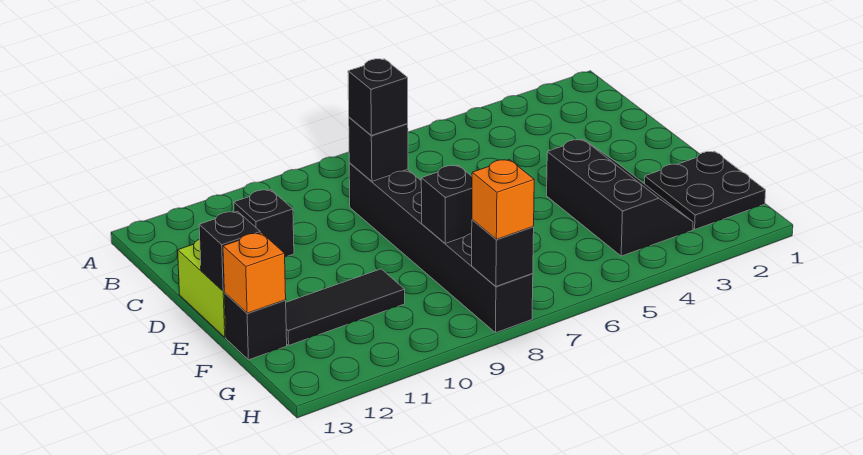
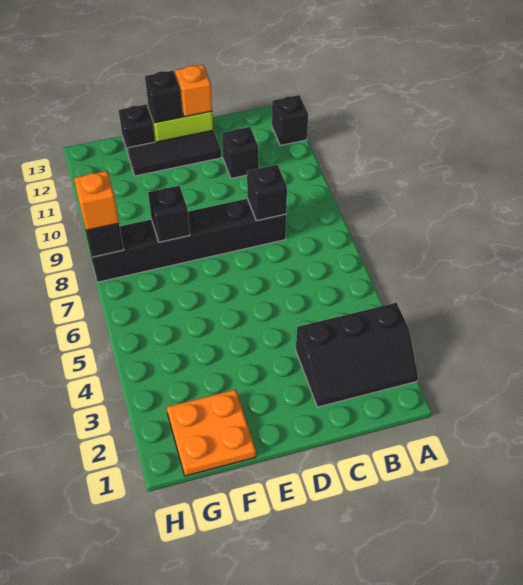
black 1x1 brick [348,59,408,135] -> black 1x1 brick moved to [272,95,308,146]
black 2x3 slope [547,139,693,256] -> black 2x3 slope moved to [296,303,418,407]
black 2x2 plate [645,151,766,229] -> orange 2x2 plate [167,390,256,476]
black 1x3 tile [286,269,405,345] -> black 1x3 tile turned to [127,130,221,176]
orange 1x1 brick [223,233,286,313] -> orange 1x1 brick moved to [175,65,212,117]

